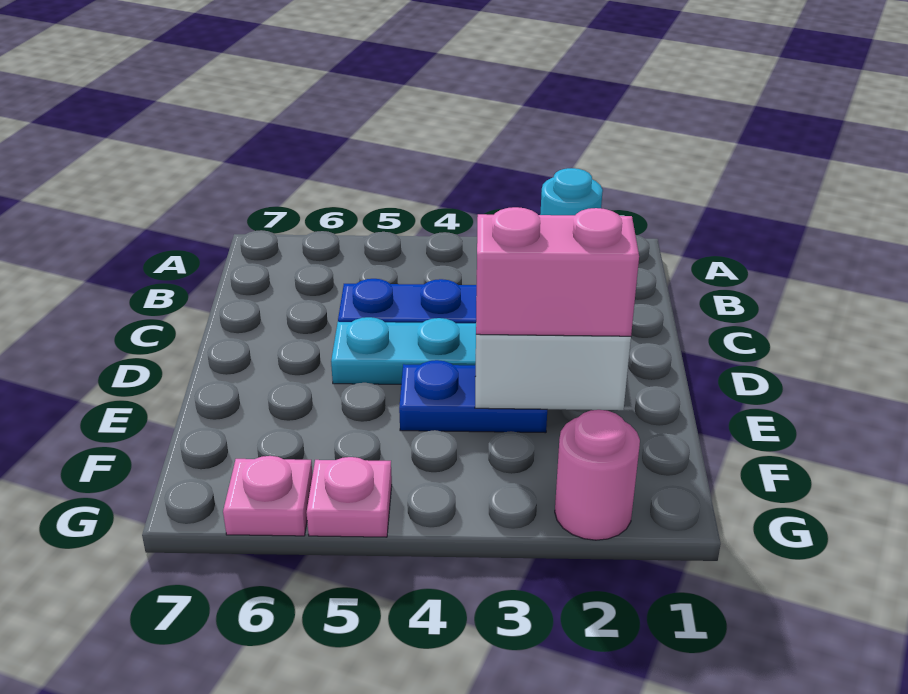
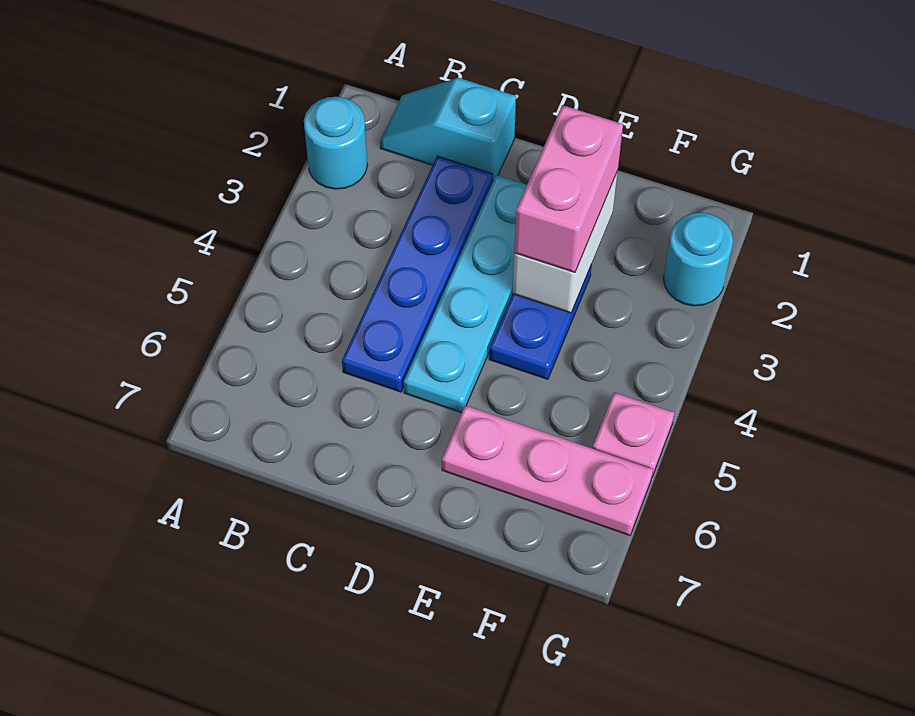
none -> cyan 1x2 slope [380,78,516,180]
pink 1x1 round brick [555,410,640,540] -> cyan 1x1 round brick [663,213,733,306]
pink 1x1 plate [223,456,313,536] -> pink 1x3 plate [442,405,653,535]

